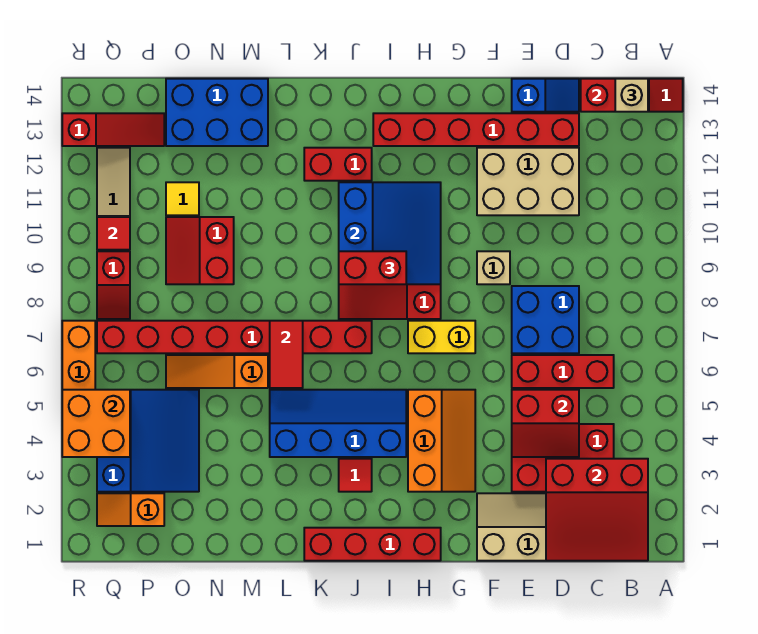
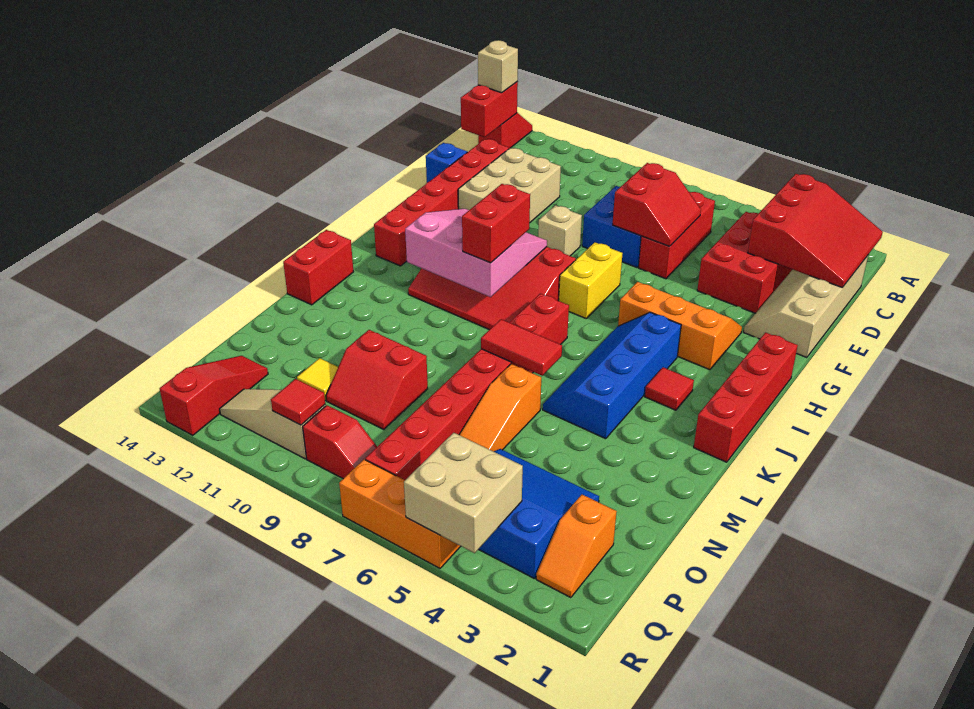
red 2x2 slope [512,390,579,457] -> red 2x2 slope moved to [613,163,701,246]
blue 3x3 slope [339,182,441,284] -> pink 3x3 slope [405,209,547,297]
red 1x2 brick [304,148,372,181] -> red 1x2 brick moved to [283,230,353,305]
blue 2x3 brick [166,79,268,146] -> none
orange 2x2 brick [62,390,130,457] -> tan 2x2 brick [404,433,523,553]

